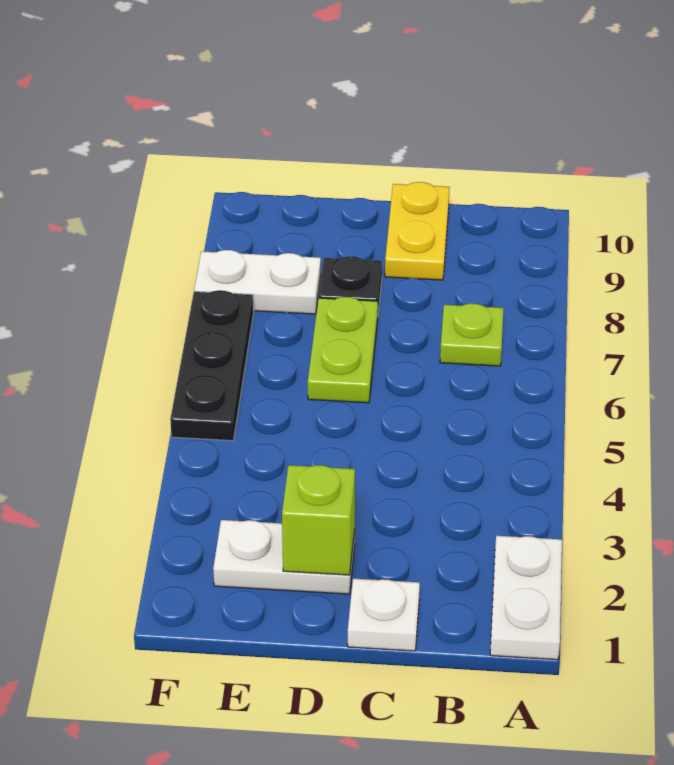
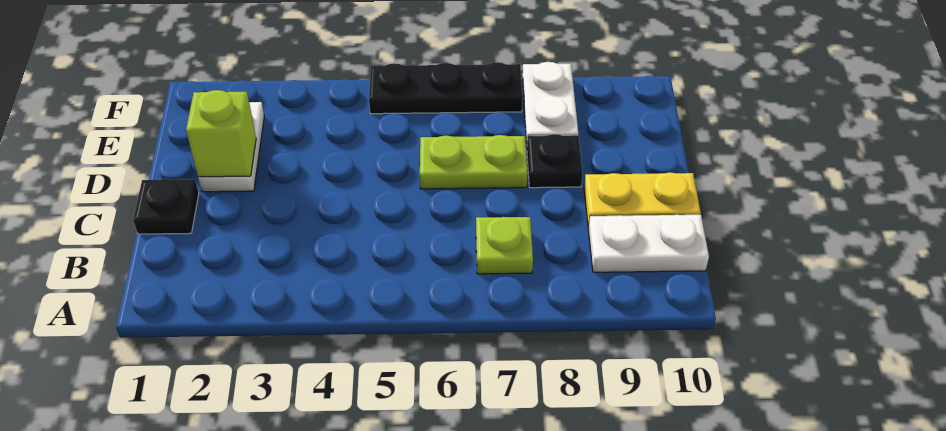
white 1x2 plate [490,536,562,660] -> white 1x2 plate moved to [588,215,709,272]
white 1x1 plate [348,578,420,651] -> black 1x1 plate [133,179,199,234]

